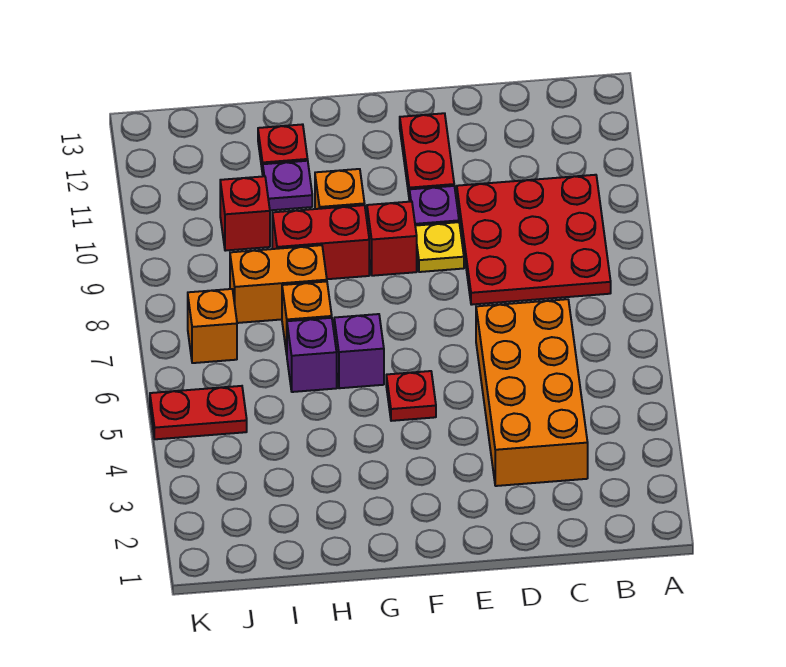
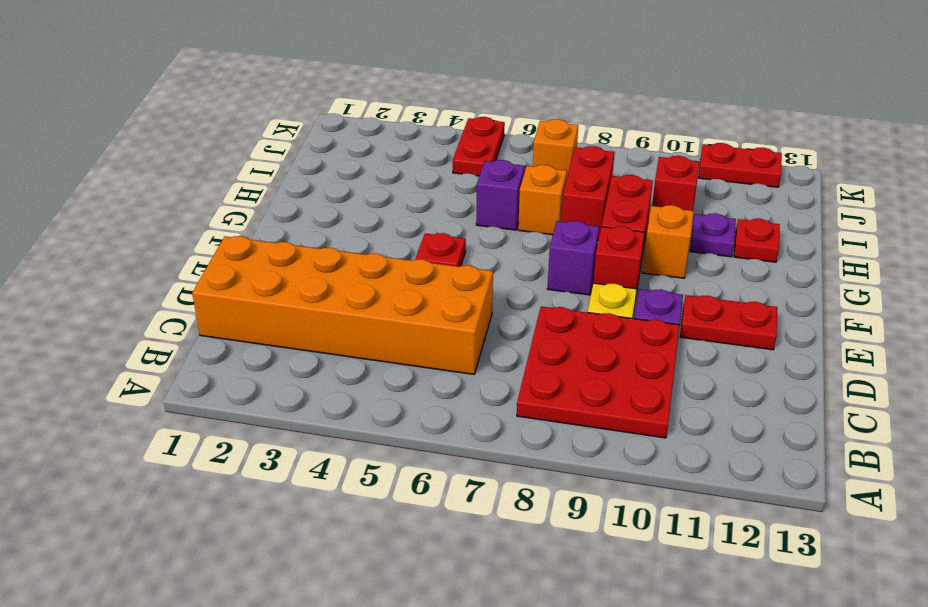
orange 2x4 brick [476,299,588,486] -> orange 2x6 brick [192,236,493,374]
purple 1x1 brick [334,314,384,388] -> purple 1x1 brick moved to [547,221,599,295]
orange 1x2 brick [230,245,327,323] -> red 1x2 brick [561,146,615,240]
none -> red 1x2 plate [698,143,782,187]

